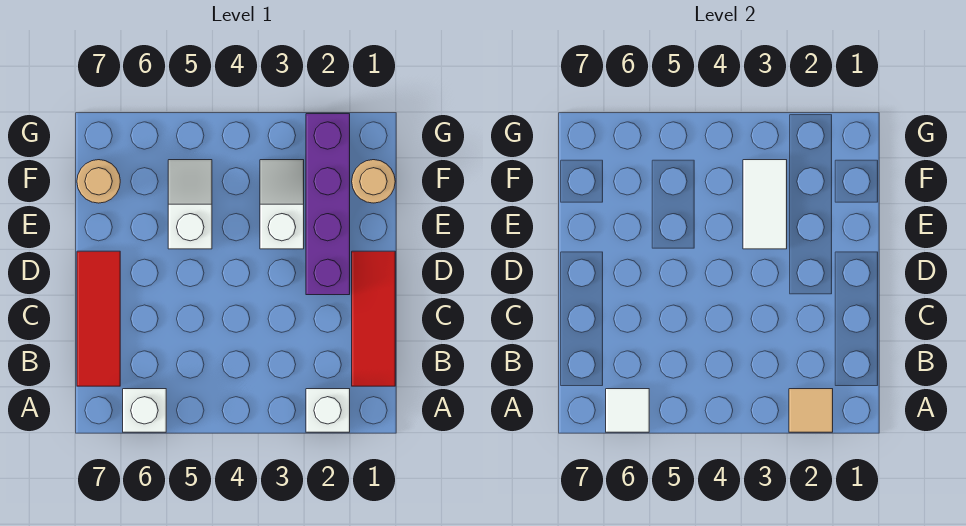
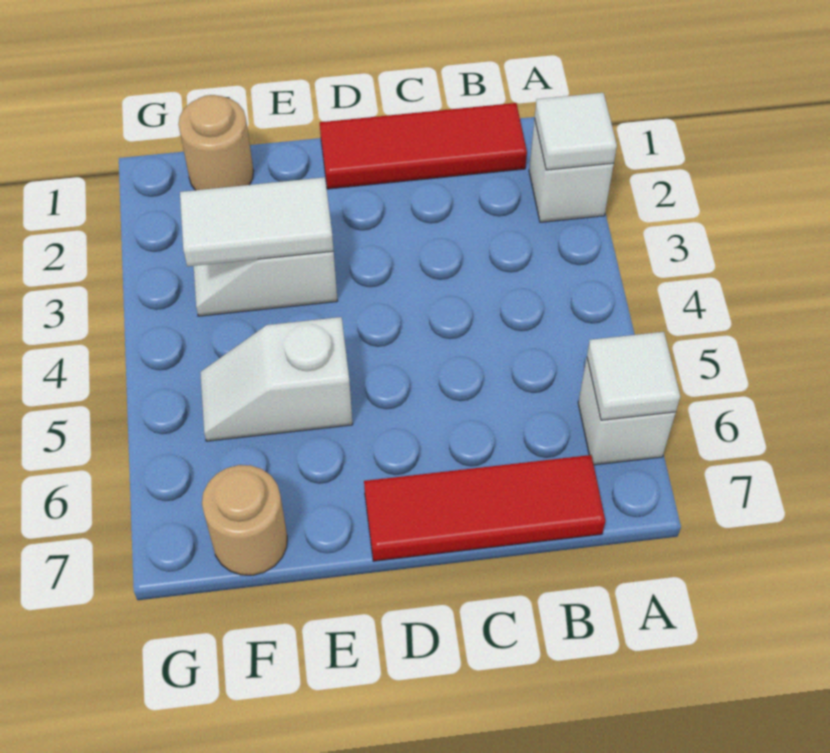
tan 1x1 tile [789,389,833,432] -> white 1x1 tile [534,93,617,170]
purple 1x4 brick [306,114,350,295] -> none

